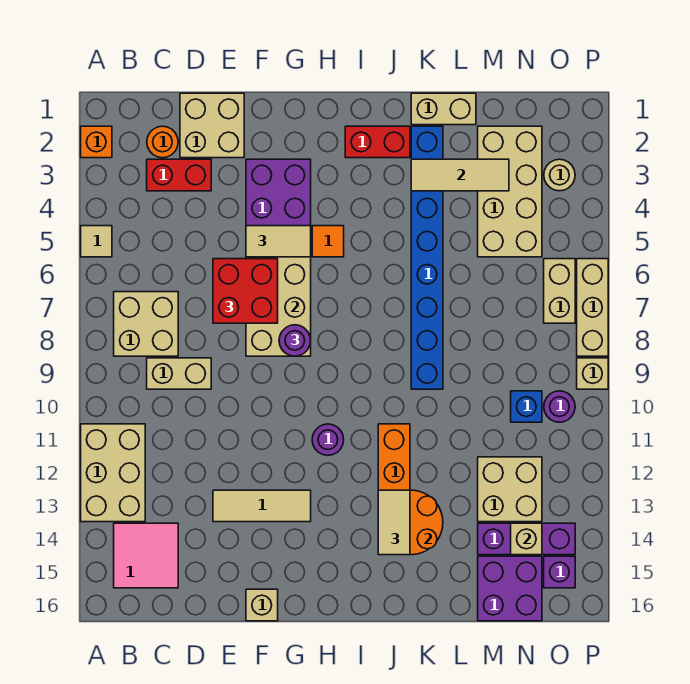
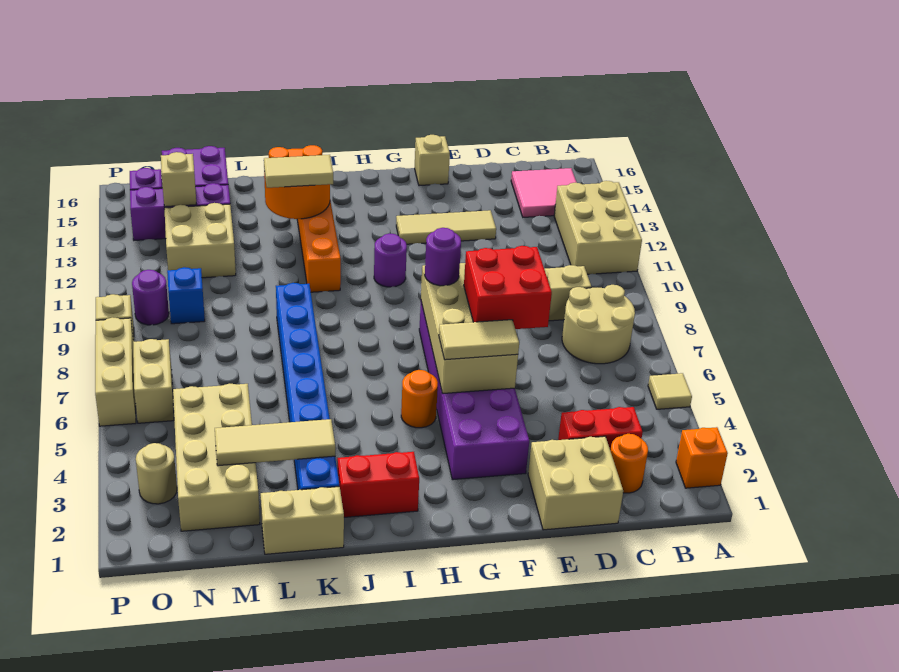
tan 2x2 brick [114,292,178,356] -> tan 2x2 round brick [562,285,635,364]
orange 1x1 tile [312,226,344,257] -> orange 1x1 round brick [401,370,438,428]
tan 1x2 tile [378,490,410,555] -> tan 1x2 tile turned to [264,155,333,188]

